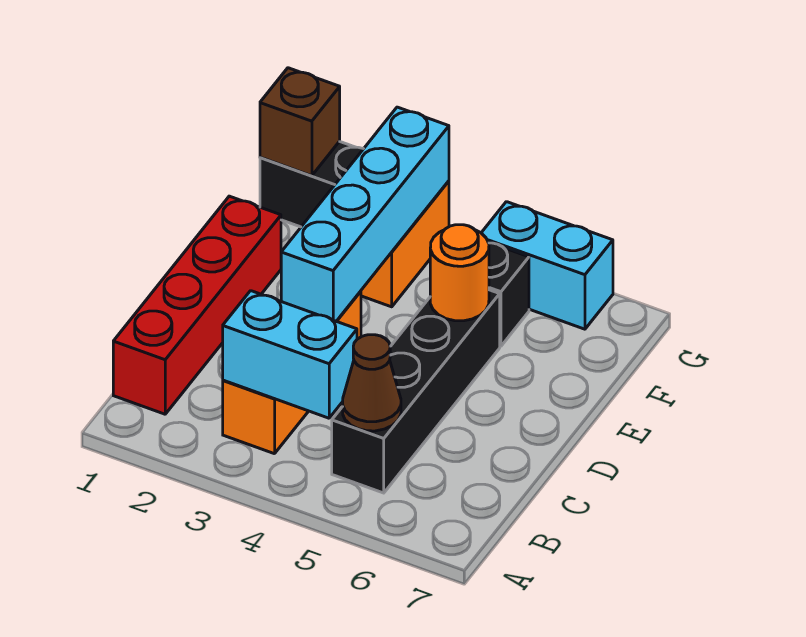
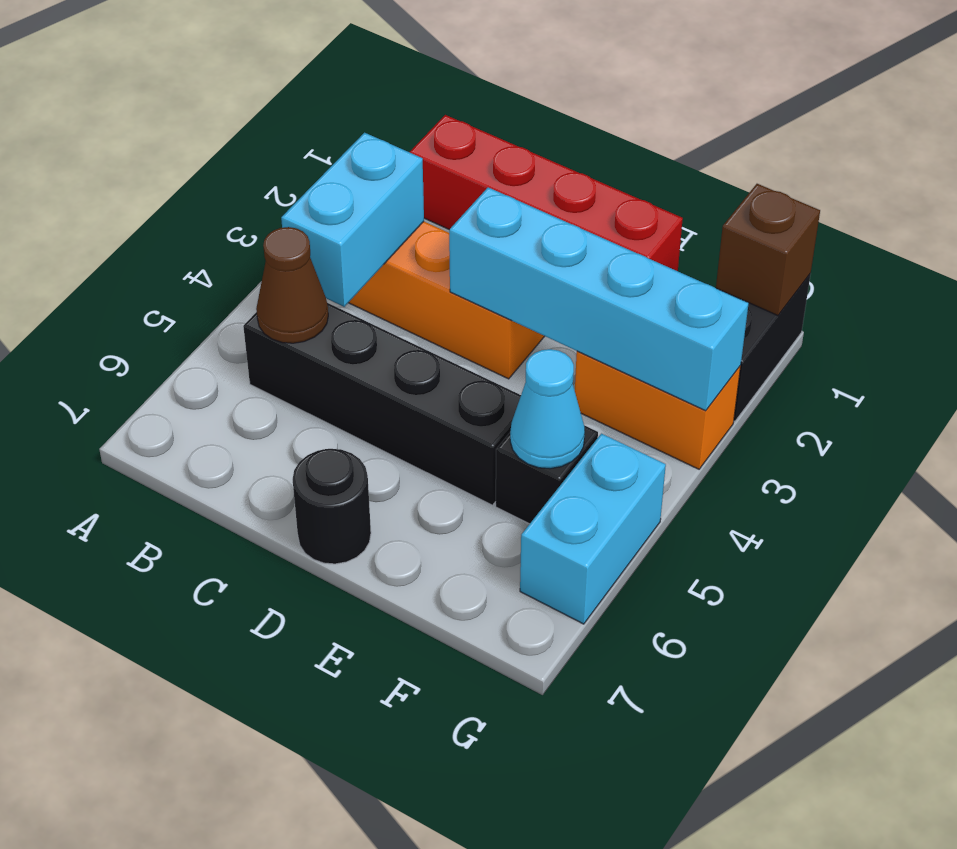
none -> black 1x1 round brick [293,449,371,564]
orange 1x1 round brick [430,225,489,321] -> none
none -> cyan 1x1 cone [510,349,585,469]

